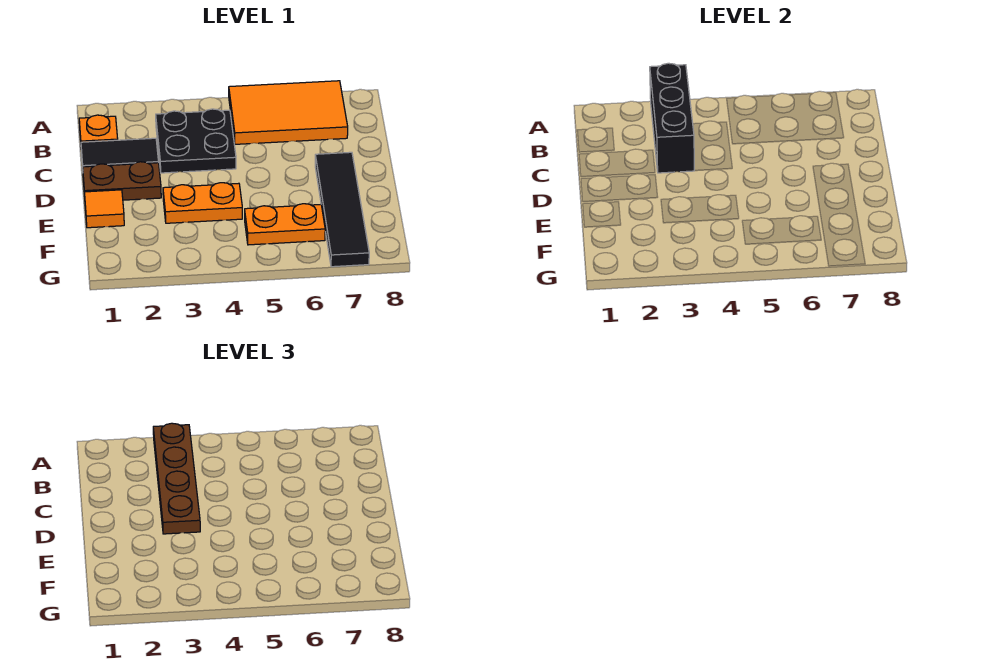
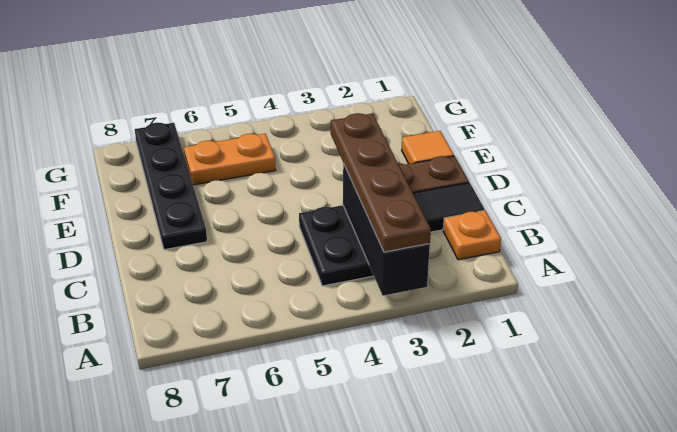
orange 2x3 tile [229,81,348,144] -> none
black 1x4 tile [315,152,369,267] -> black 1x4 plate [135,123,207,250]
orange 1x2 plate [163,183,242,223] -> none

